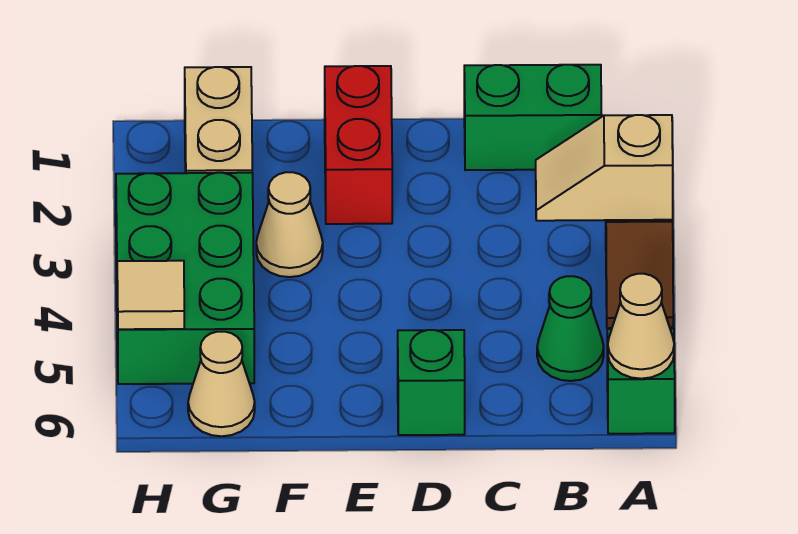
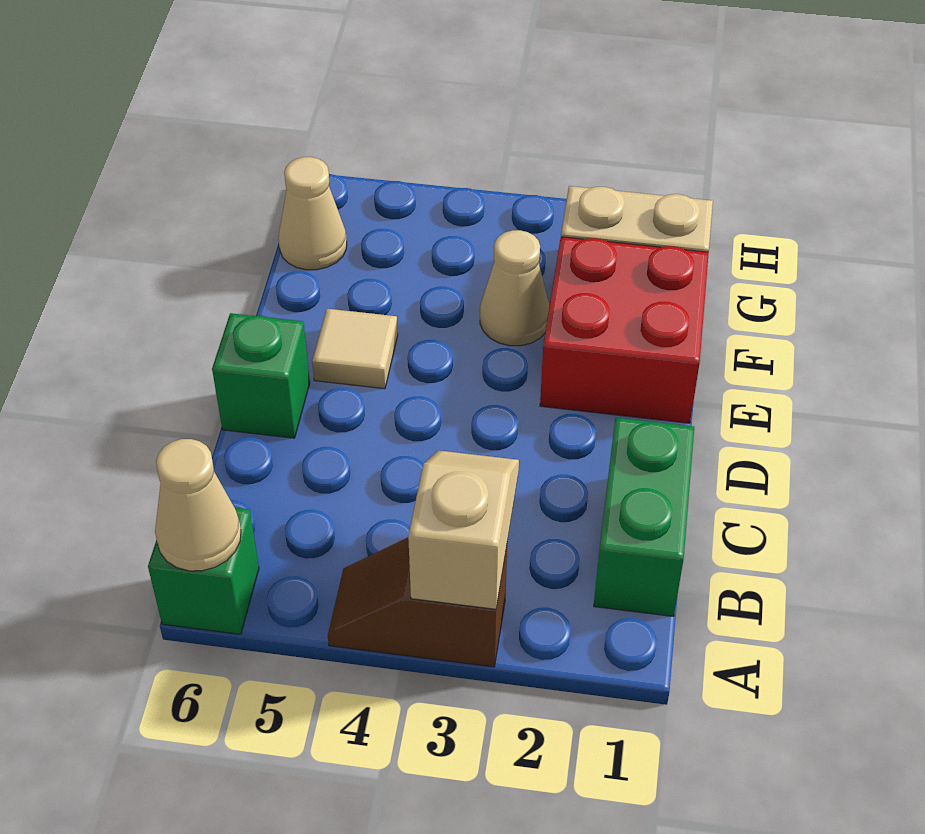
green 1x1 cone [537,276,604,381] -> none
red 1x2 brick [325,66,392,224] -> red 2x2 brick [540,237,709,423]
green 2x3 brick [116,173,254,384] -> none
tan 1x1 tile [117,261,184,329] -> tan 1x1 tile moved to [312,309,398,389]

